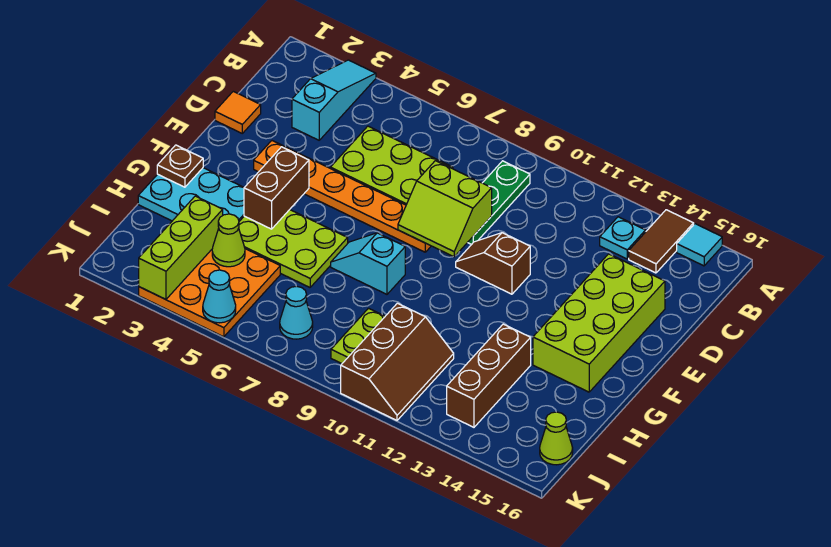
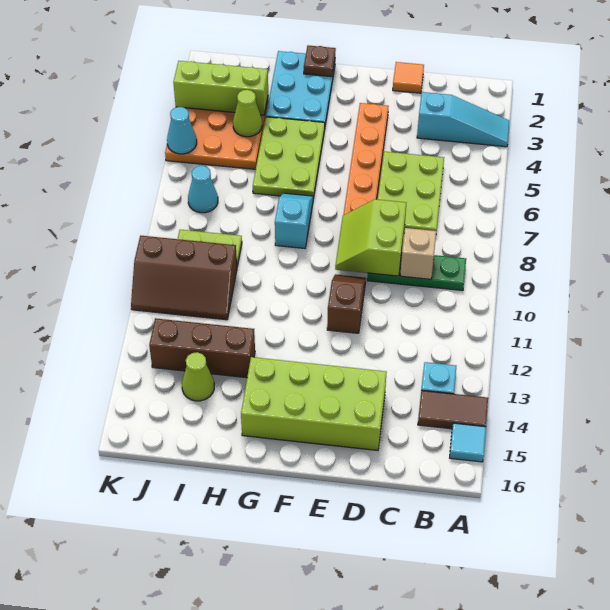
none -> tan 1x1 brick [400,228,436,279]
brown 1x2 brick [244,147,309,229] -> none
lime 1x1 cone [540,412,573,465] -> lime 1x1 cone moved to [182,352,214,401]

